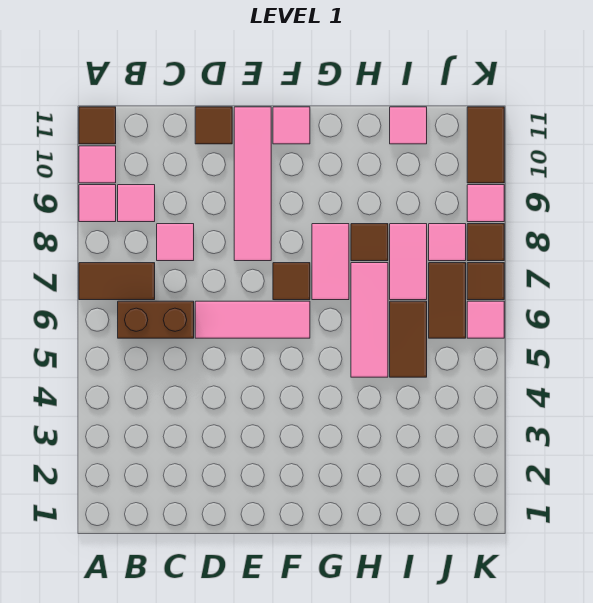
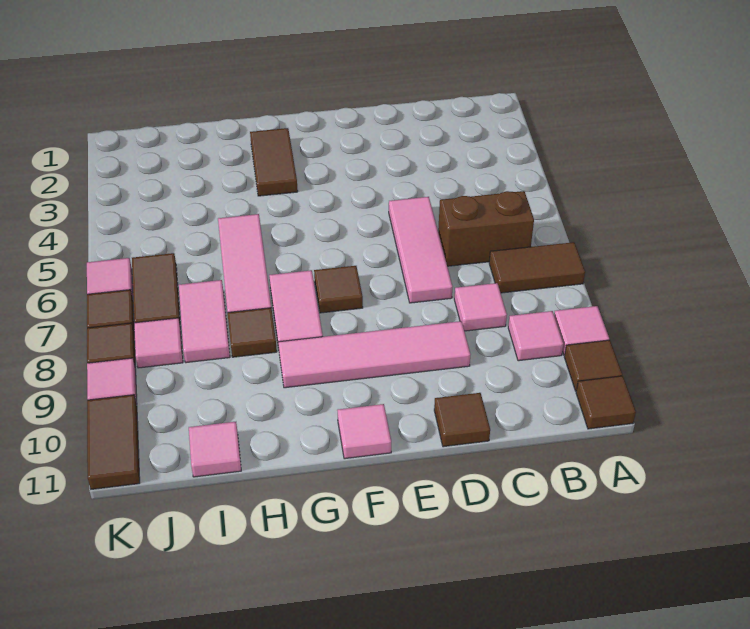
pink 1x1 tile [79,146,116,183] -> brown 1x1 tile [564,340,622,391]
pink 1x3 tile [195,301,310,338] -> pink 1x3 tile turned to [389,197,453,303]
pink 1x4 tile [234,107,271,261] -> pink 1x4 tile turned to [278,321,471,388]
brown 1x2 tile [390,301,427,377] -> brown 1x2 tile moved to [250,128,298,196]

